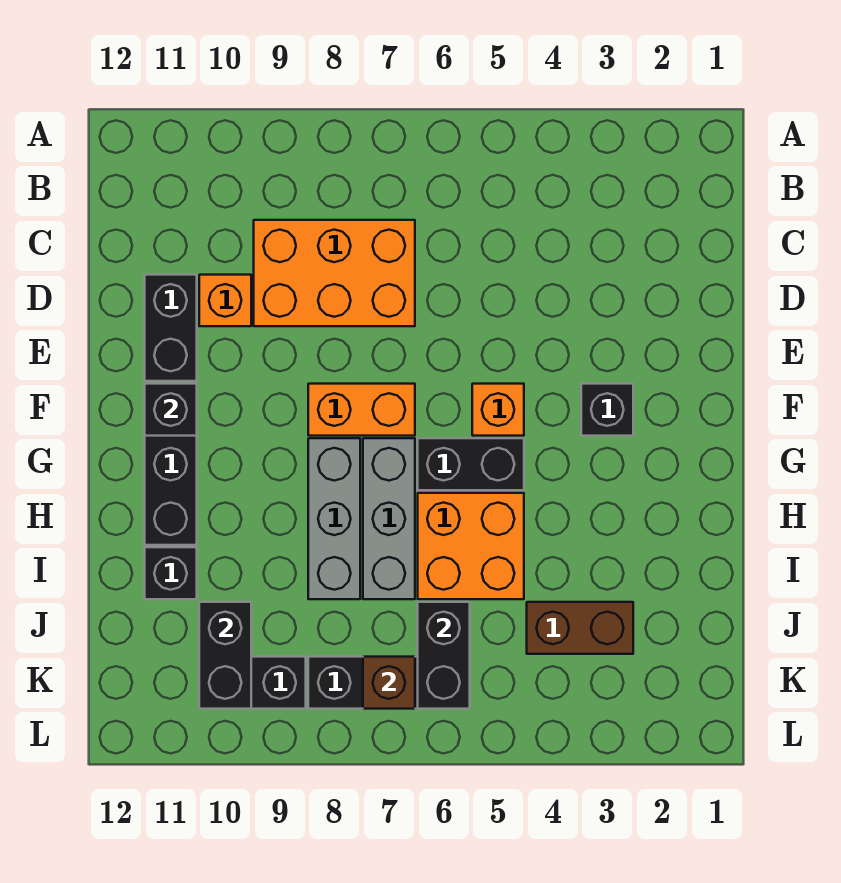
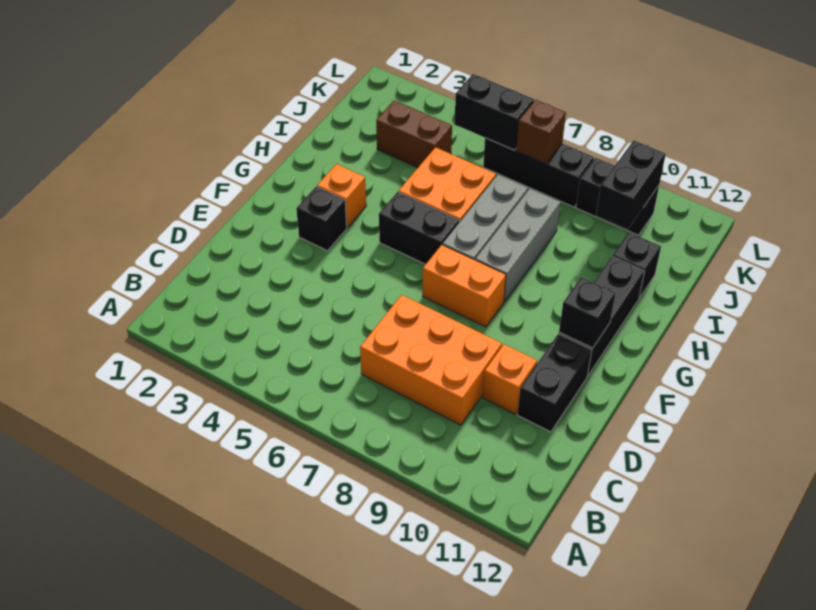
orange 1x1 brick [472,384,524,436] -> orange 1x1 brick moved to [317,164,366,227]
black 1x2 brick [418,602,470,709] -> black 1x2 brick turned to [455,74,534,150]

